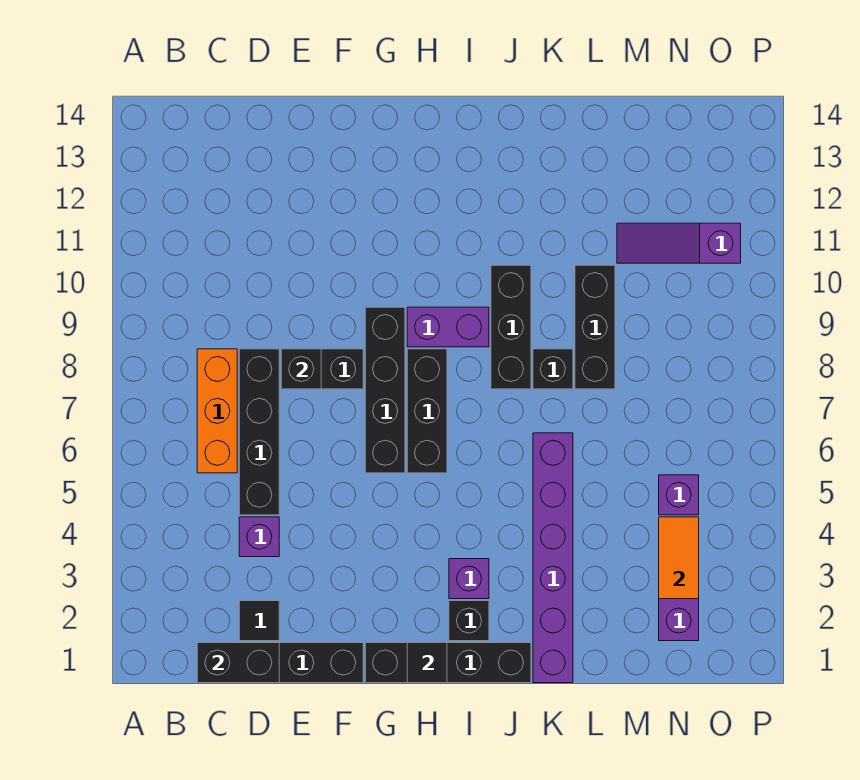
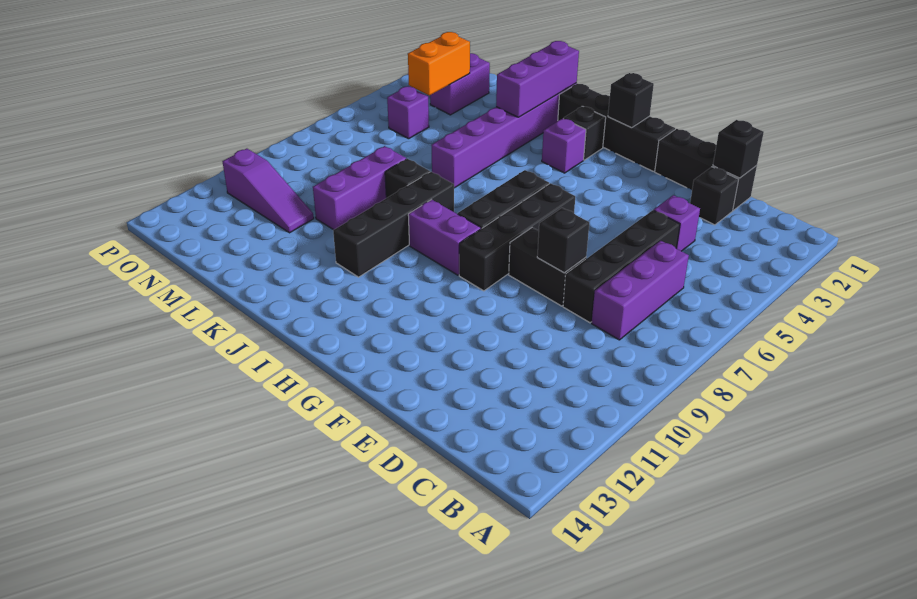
black 1x2 brick [197,643,279,683] -> black 1x1 brick [713,120,764,178]
orange 1x3 brick [197,349,237,473] -> purple 1x3 brick [592,241,689,340]
black 1x1 tile [239,601,279,641] -> black 1x1 brick [690,167,739,225]
black 1x1 tile [407,643,447,683] -> black 1x1 brick [608,73,654,128]
black 1x3 brick [491,265,531,389] -> black 1x4 brick [333,172,454,277]
none -> purple 1x3 brick [496,41,579,117]
black 1x3 brick [575,265,615,389] -> purple 1x3 brick [313,146,406,230]
orange 1x2 tile [659,517,699,599] -> orange 1x2 brick [408,32,470,95]

